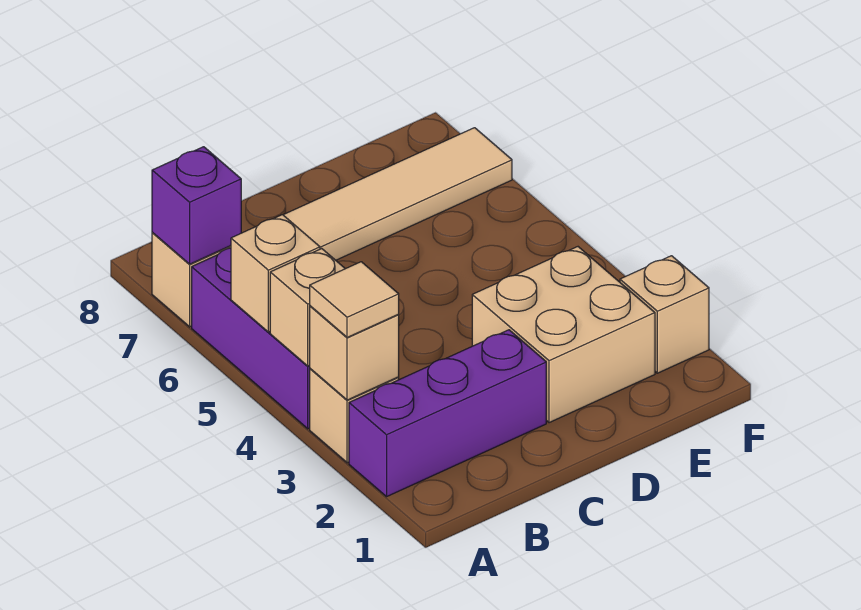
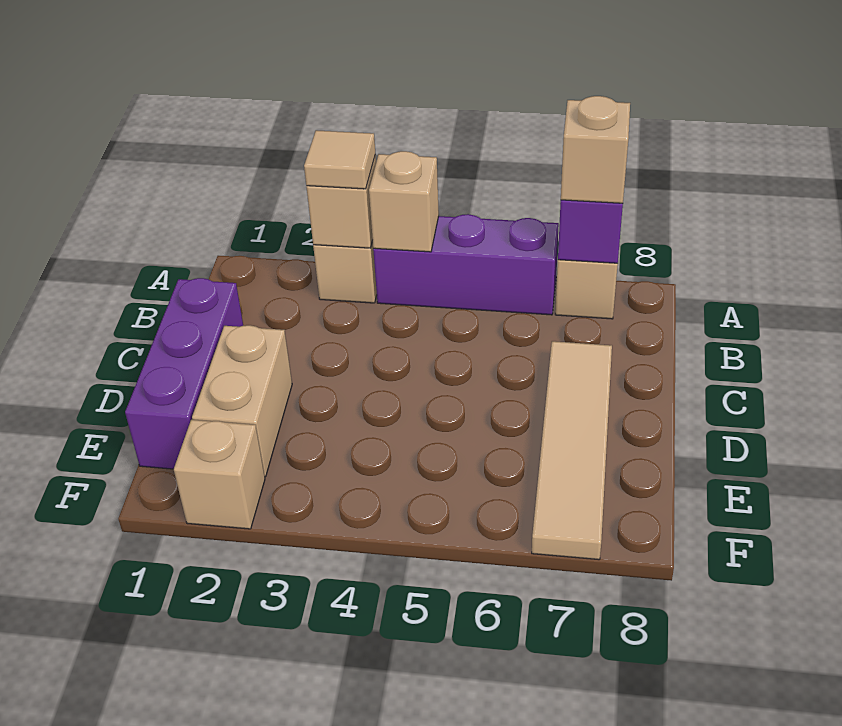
purple 1x3 brick [349,330,546,497] -> purple 1x3 brick moved to [125,278,243,469]
tan 1x1 brick [231,215,320,332] -> tan 1x1 brick moved to [561,96,630,203]
tan 2x2 brick [472,247,655,423] -> tan 1x2 brick [192,325,292,477]

